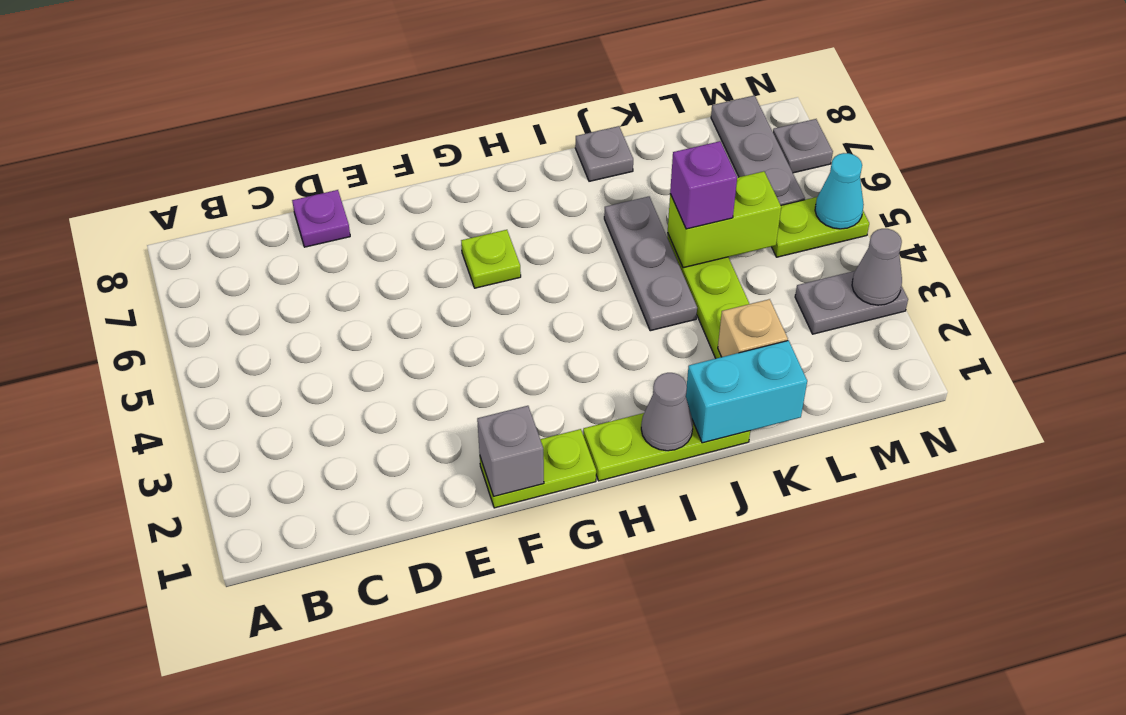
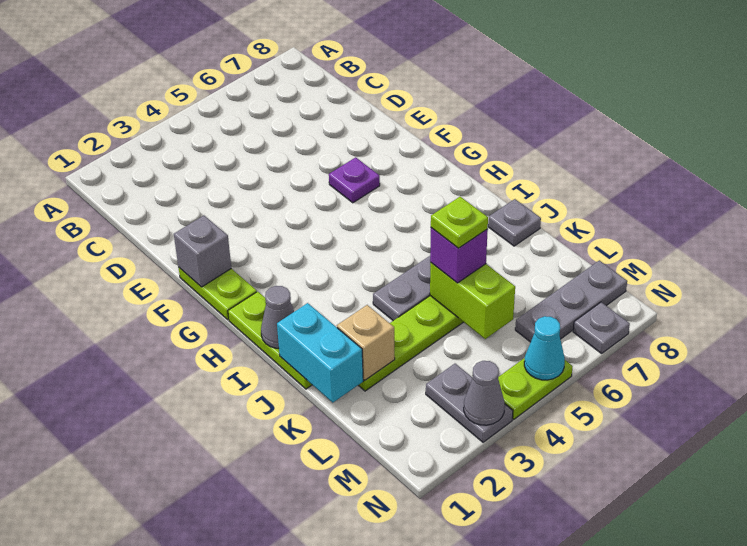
purple 1x1 plate [292,190,350,247] -> purple 1x1 plate moved to [329,157,380,203]
lime 1x1 plate [461,230,521,288] -> lime 1x1 plate moved to [431,197,488,248]
lime 1x2 plate [771,197,869,257] -> lime 1x2 plate turned to [498,358,573,419]

